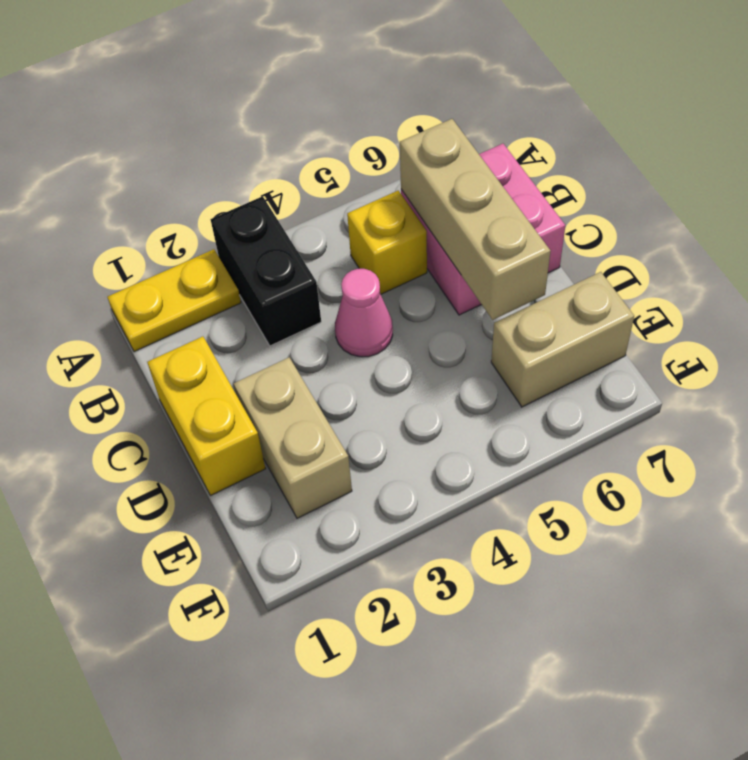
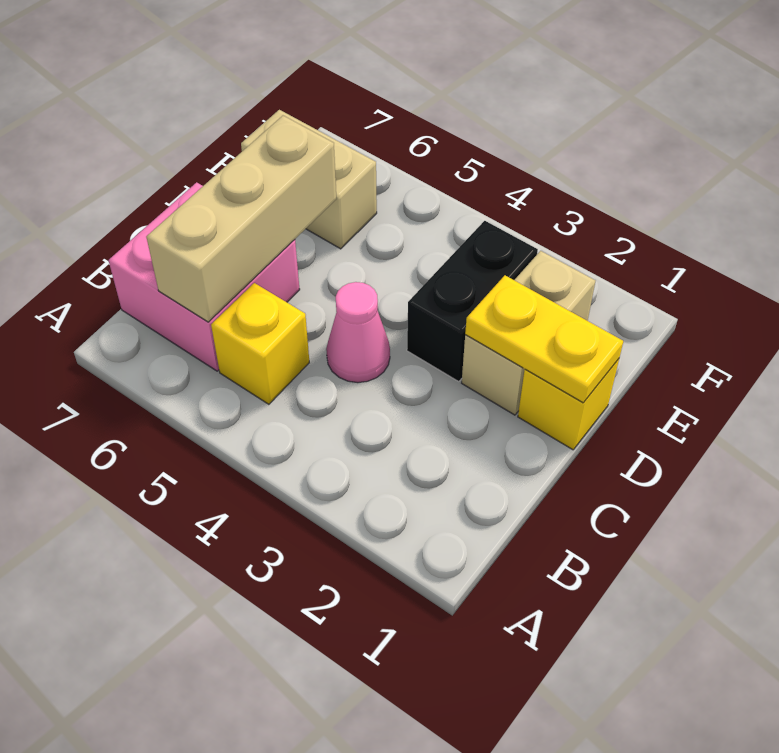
yellow 1x2 plate [107,249,241,352] -> yellow 1x2 plate moved to [465,275,623,403]
black 1x2 brick [210,196,321,346] -> black 1x2 brick moved to [407,221,538,382]
yellow 1x2 brick [147,336,266,495] -> yellow 1x1 brick [518,359,619,450]

